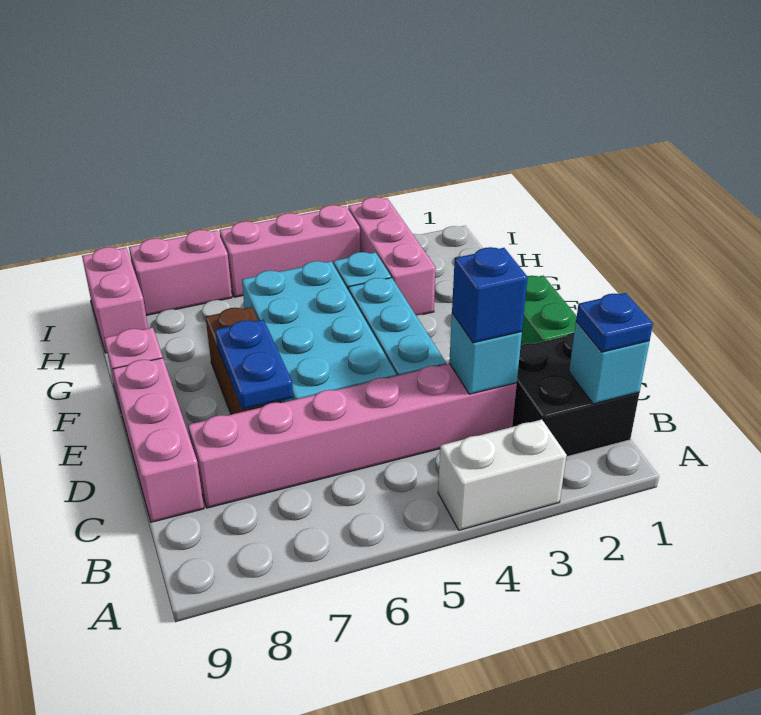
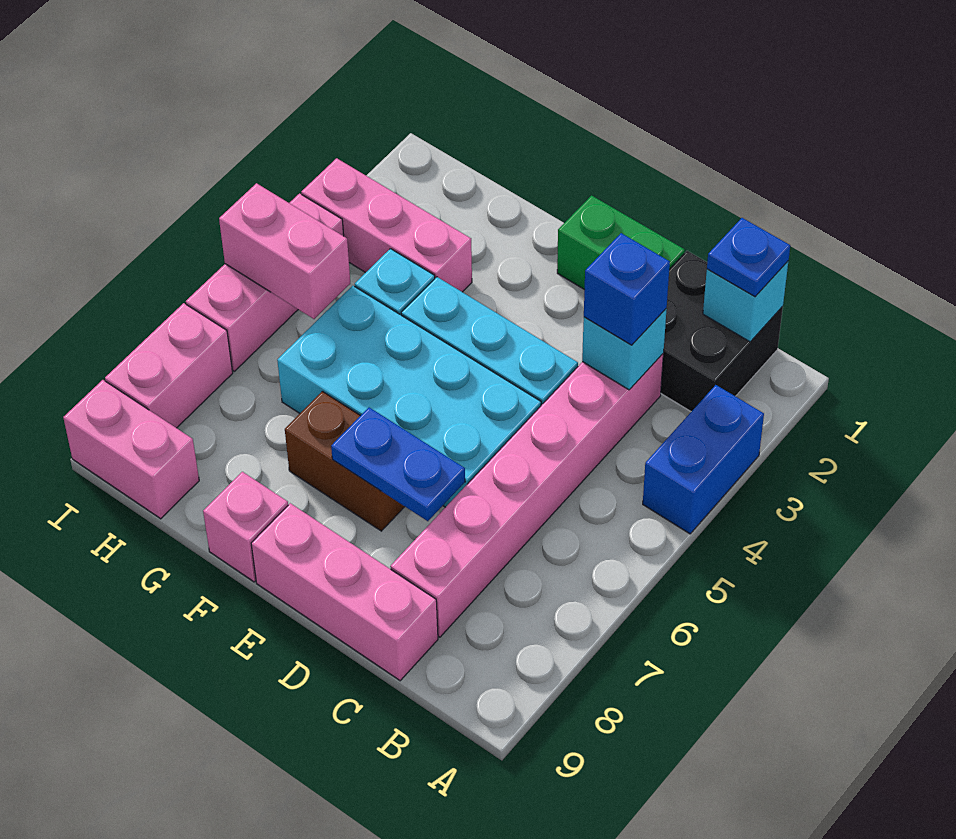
white 1x2 brick [438,420,567,530] -> blue 1x2 brick [643,385,764,534]
none -> pink 1x2 brick [219,183,350,319]

